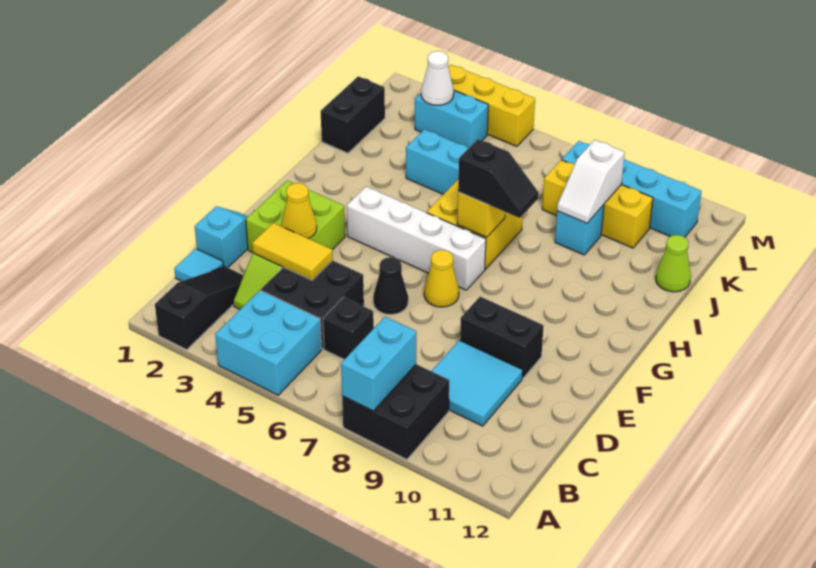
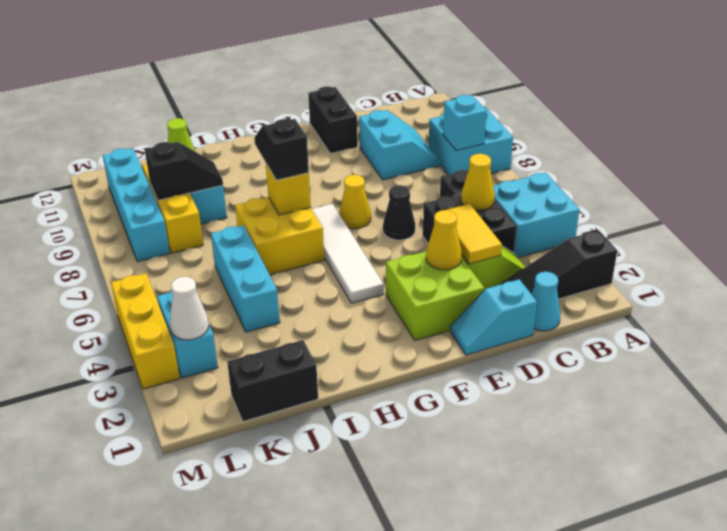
black 2x2 brick [342,364,449,459] -> cyan 2x2 brick [429,106,513,175]
cyan 1x2 brick [341,317,416,411] -> cyan 1x1 brick [443,95,487,151]
cyan 1x1 tile [174,249,224,281] -> cyan 1x1 cone [532,272,560,331]
none -> yellow 1x1 cone [461,154,495,210]
cyan 2x2 tile [432,340,523,426] -> cyan 2x2 slope [359,110,440,180]
black 1x2 brick [460,297,544,378] -> black 1x2 brick moved to [308,86,358,154]
white 1x4 brick [347,187,486,290] -> white 1x4 tile [312,204,384,303]
white 1x2 slope [557,140,625,223] -> black 1x2 slope [145,142,223,200]

